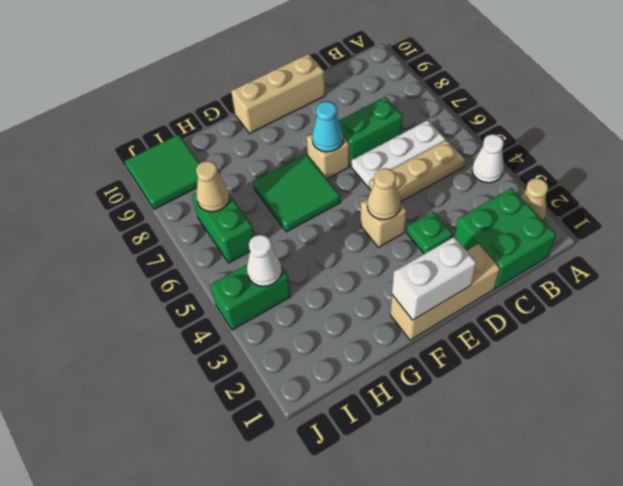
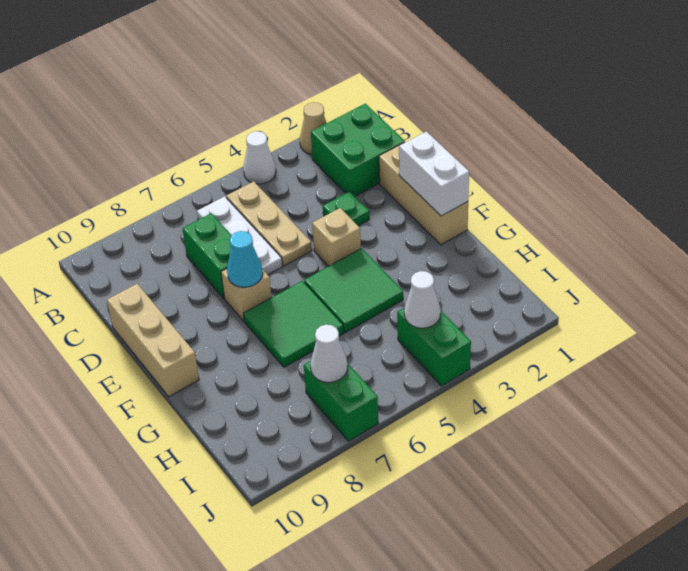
tan 1x1 cone [367,168,400,220] -> none
green 1x2 brick [192,193,254,263] -> green 1x2 brick turned to [304,361,378,441]
tan 1x1 cone [196,161,229,212] -> white 1x1 cone [310,325,348,382]
green 2x2 tile [125,135,200,209] -> green 2x2 tile moved to [304,248,403,333]

